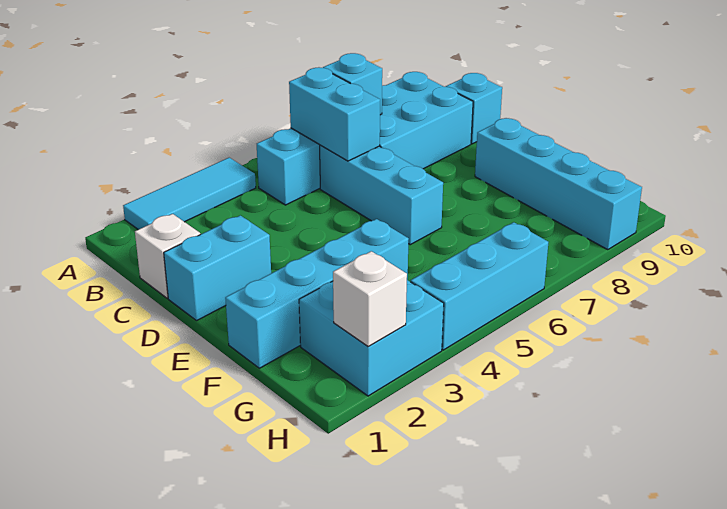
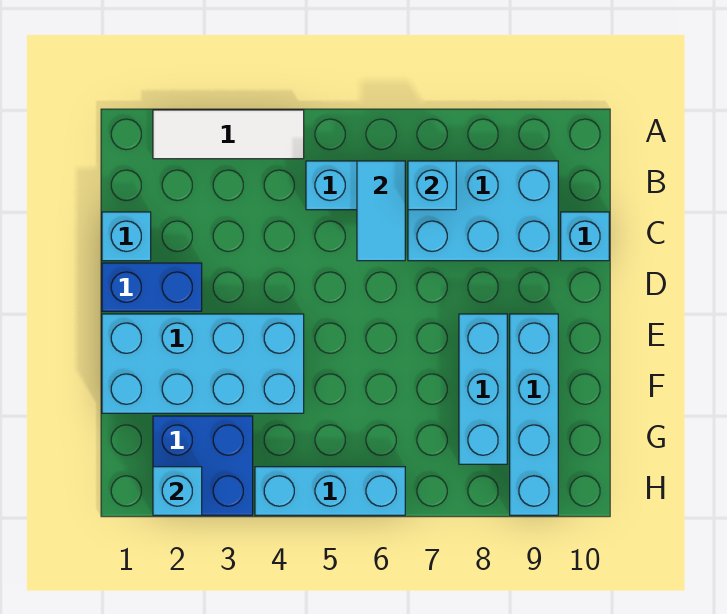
cyan 1x3 tile [123,158,256,230] -> white 1x3 tile [153,110,304,159]
cyan 1x2 brick [289,67,380,161] -> cyan 1x2 tile [357,161,405,261]
white 1x1 brick [135,214,200,298] -> cyan 1x1 brick [102,212,151,261]
cyan 1x3 brick [320,145,443,245] -> cyan 1x3 brick moved to [459,314,507,464]
cyan 1x2 brick [164,215,271,321] -> blue 1x2 brick [102,263,202,311]
cyan 1x4 brick [225,219,409,368] -> cyan 2x4 brick [102,314,304,413]
cyan 2x2 brick [299,280,444,396] -> blue 2x2 brick [153,416,253,515]
white 1x1 brick [333,251,407,346] -> cyan 1x1 brick [153,467,202,515]

